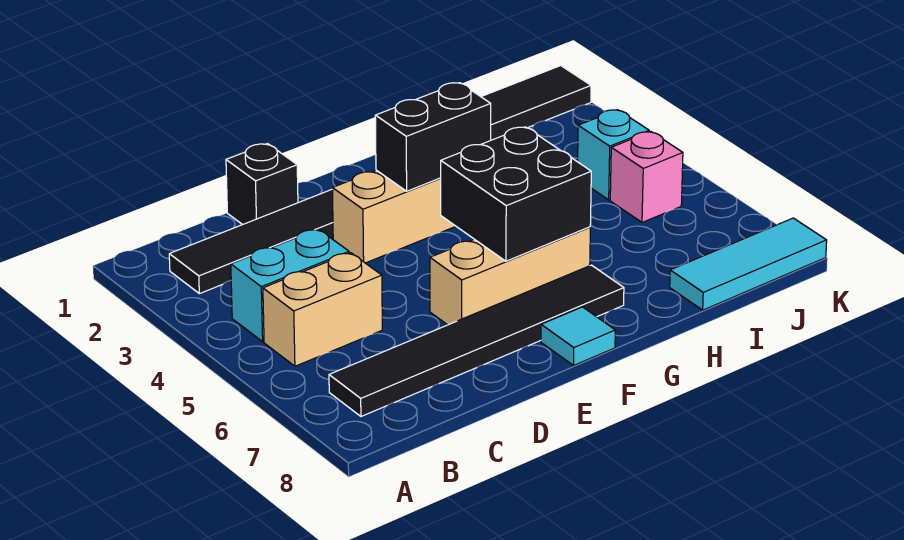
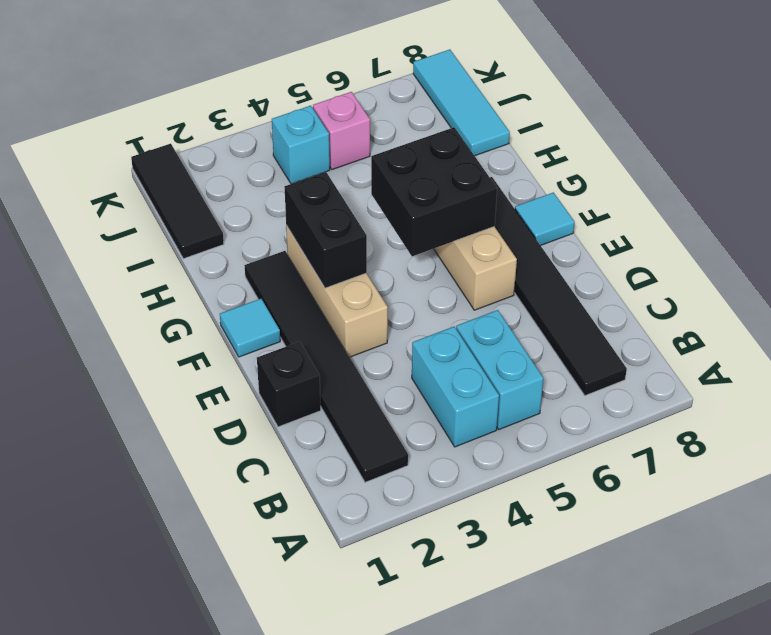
tan 1x2 brick [263,253,382,366] -> cyan 1x2 brick [456,310,543,429]
none -> cyan 1x1 tile [220,299,280,357]

